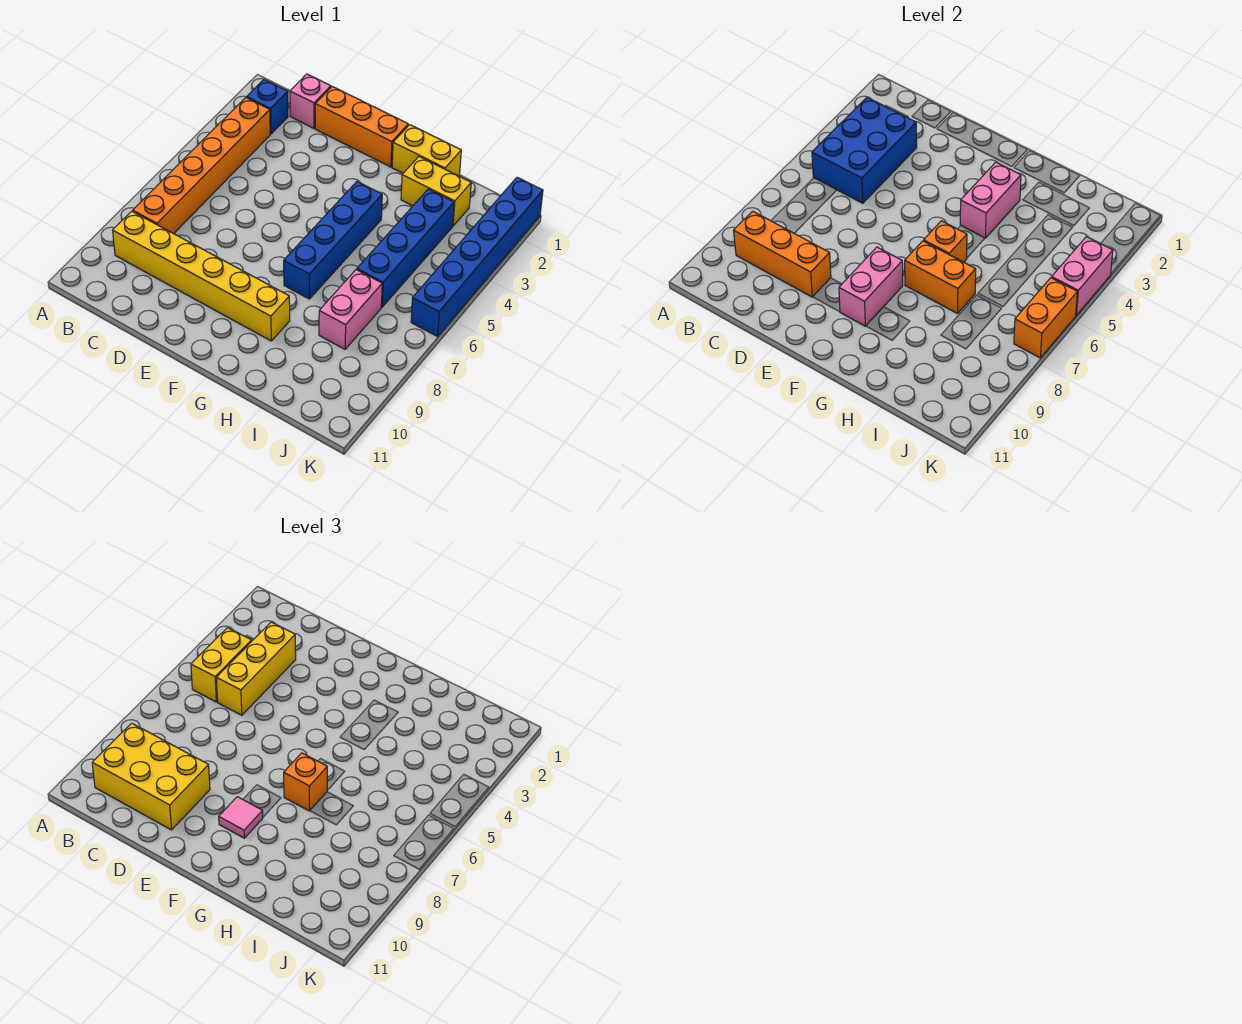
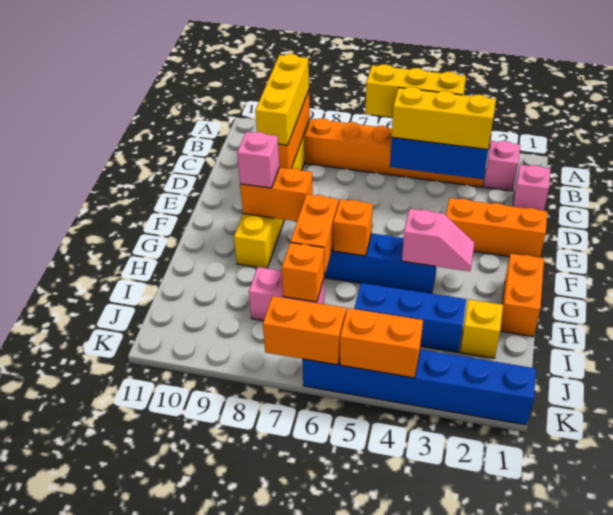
blue 1x1 brick [247,79,288,134] -> pink 1x1 brick [484,141,520,191]
yellow 1x2 brick [191,628,252,702] -> yellow 1x3 brick [365,64,466,117]
yellow 2x3 brick [92,723,210,830] -> yellow 1x3 brick [255,54,309,145]
orange 1x3 brick [315,87,408,167] -> orange 1x3 brick turned to [446,198,547,258]
pink 1x2 brick [839,247,903,326] -> orange 1x2 brick [240,167,313,221]
pink 1x1 tile [219,797,263,838] -> pink 1x1 brick [237,132,279,188]
yellow 1x2 brick [392,125,461,176] -> orange 1x2 brick [500,254,544,336]
pink 1x2 brick [960,162,1021,238] -> pink 1x2 slope [402,209,475,271]
orange 1x1 brick [284,753,327,811] -> orange 1x1 brick moved to [282,243,324,302]
yellow 1x2 brick [401,157,471,226] -> yellow 1x1 brick [460,299,503,358]
blue 1x4 brick [357,189,454,307] -> blue 1x3 brick [354,283,466,352]
pink 1x2 brick [1052,237,1113,315] -> orange 1x2 brick [340,308,423,378]

